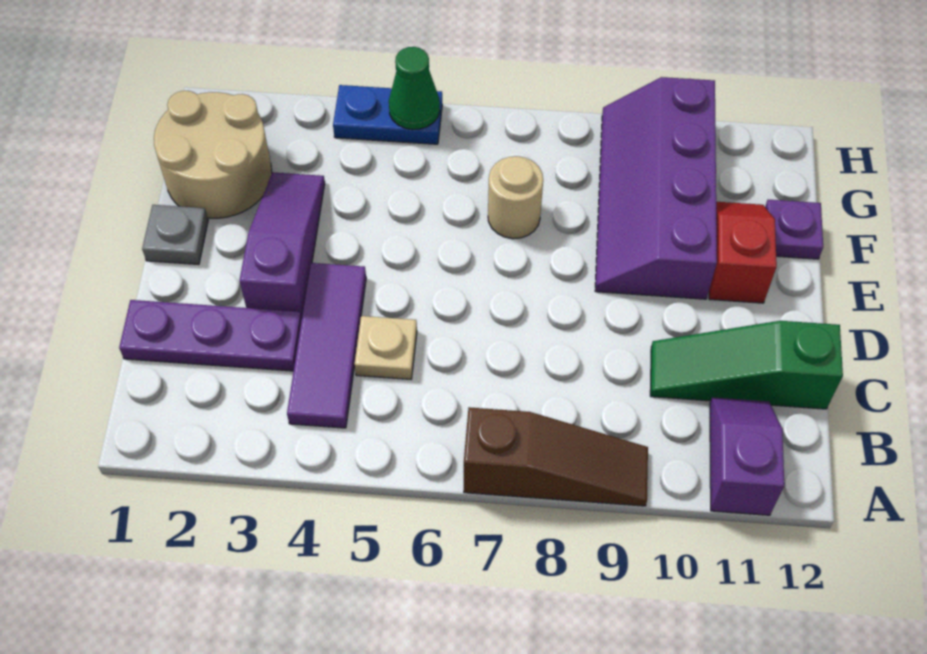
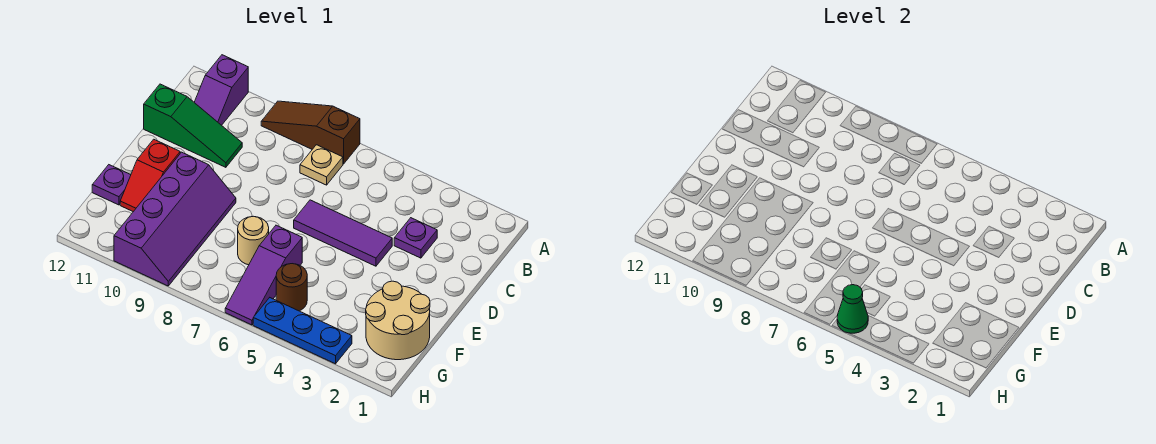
purple 1x3 tile [287,263,366,428] -> purple 1x3 tile turned to [294,200,392,266]
purple 1x3 plate [119,300,302,371] -> purple 1x1 plate [394,218,437,258]
tan 1x1 plate [355,316,417,379] -> tan 1x1 plate moved to [300,145,343,185]
purple 1x3 slope [239,172,325,318] -> purple 1x3 slope moved to [225,225,302,325]
grey 1x1 plate [142,205,208,264] -> none
none -> brown 1x1 round brick [276,264,307,311]
blue 1x2 plate [333,85,442,144] -> blue 1x3 plate [253,298,352,364]

